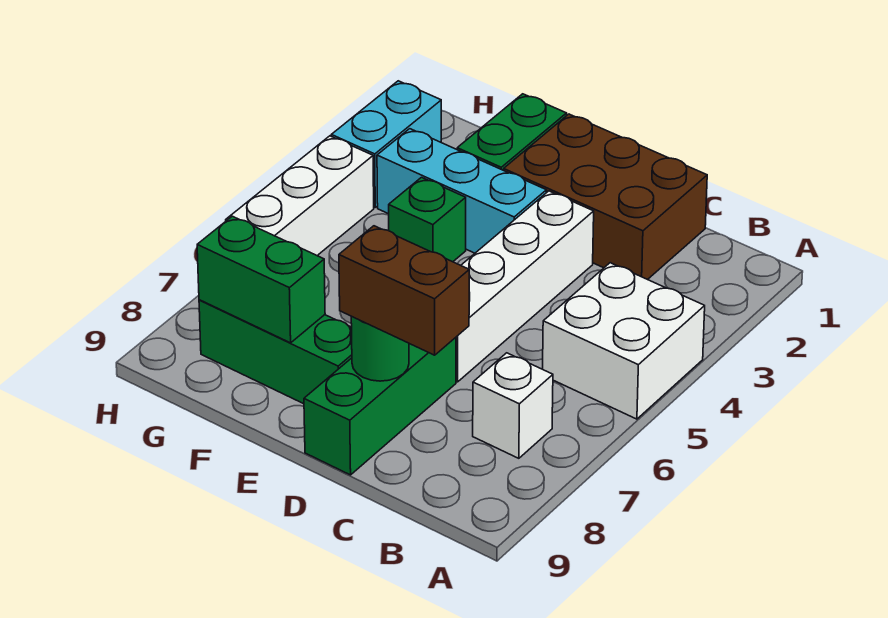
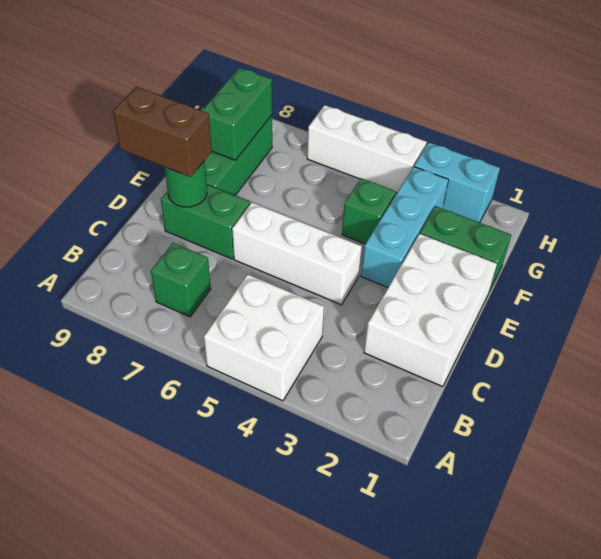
white 1x1 brick [473,353,553,458] -> green 1x1 brick [151,243,211,317]
brown 2x3 brick [504,114,707,280] -> white 2x3 brick [364,234,497,387]
brown 1x2 brick [339,226,469,355] -> brown 1x2 brick turned to [113,87,212,177]
white 1x4 brick [456,191,594,382] -> white 1x3 brick [232,202,362,305]
green 1x3 brick [304,338,456,475] -> green 1x2 brick [161,185,250,259]

